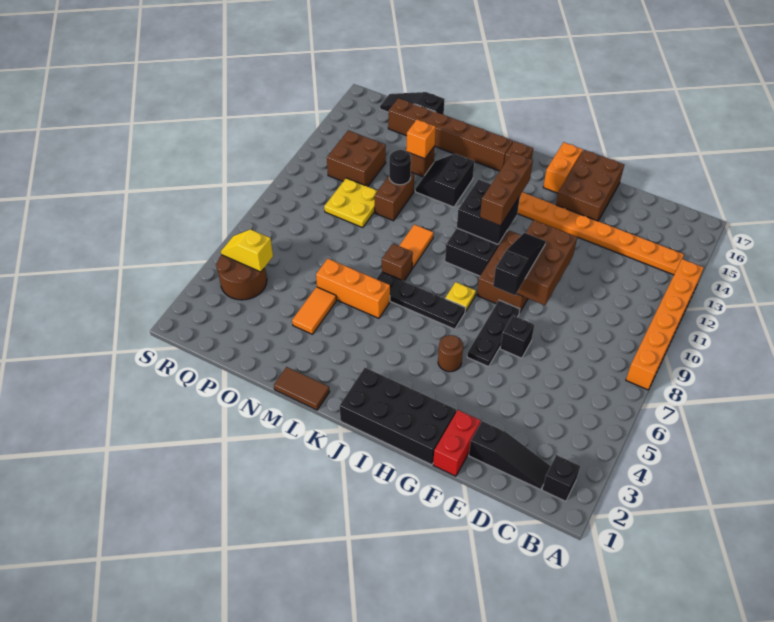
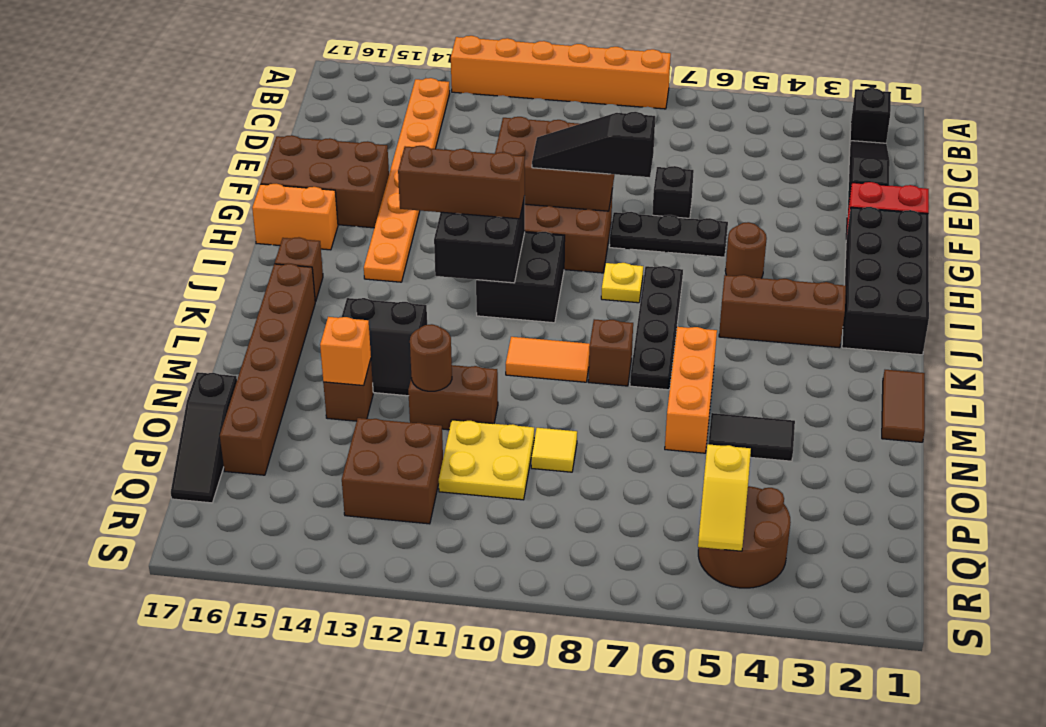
none -> brown 1x3 brick [719,275,846,348]
orange 1x2 tile [292,287,336,334] -> black 1x2 tile [708,413,795,461]
black 1x1 round brick [389,150,411,185] -> brown 1x1 round brick [410,324,452,391]
none -> yellow 1x1 tile [531,428,577,472]

